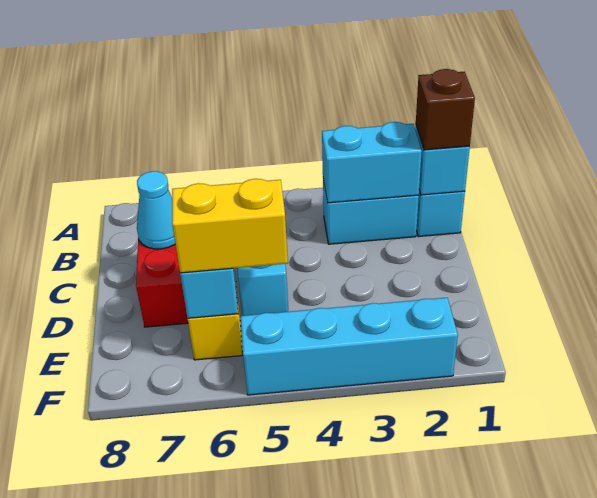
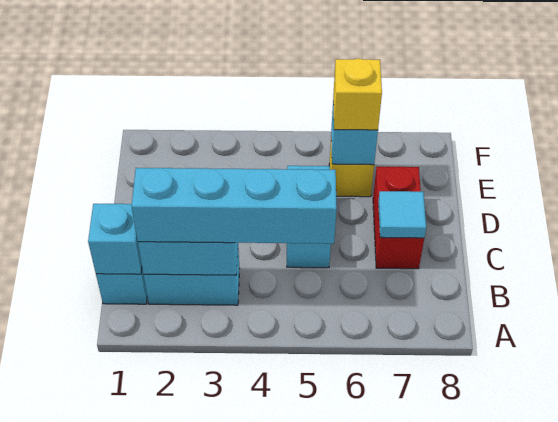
brown 1x1 brick [416,69,475,150] -> none
cyan 1x1 cone [137,171,175,249] -> cyan 1x1 tile [378,191,426,238]
yellow 1x2 brick [172,179,288,273] -> yellow 1x1 brick [333,58,382,130]
cyan 1x4 brick [241,298,458,395] -> cyan 1x4 brick moved to [131,168,337,244]

